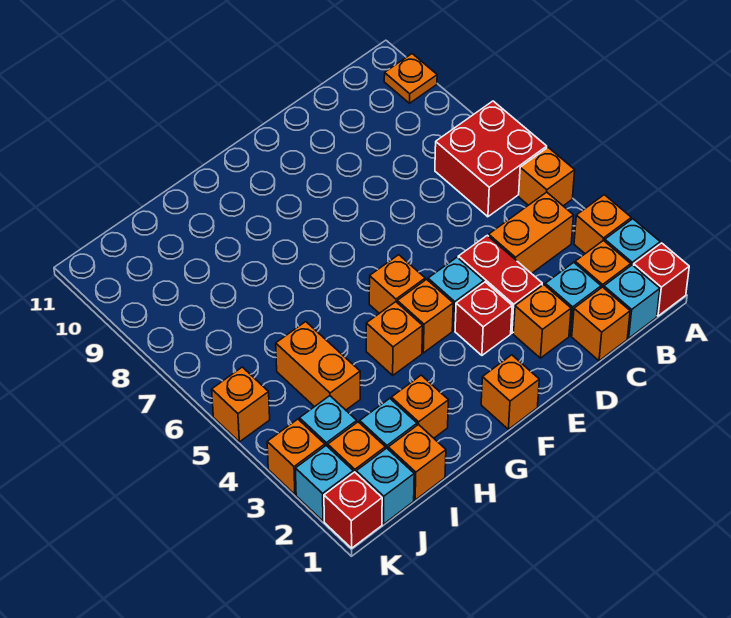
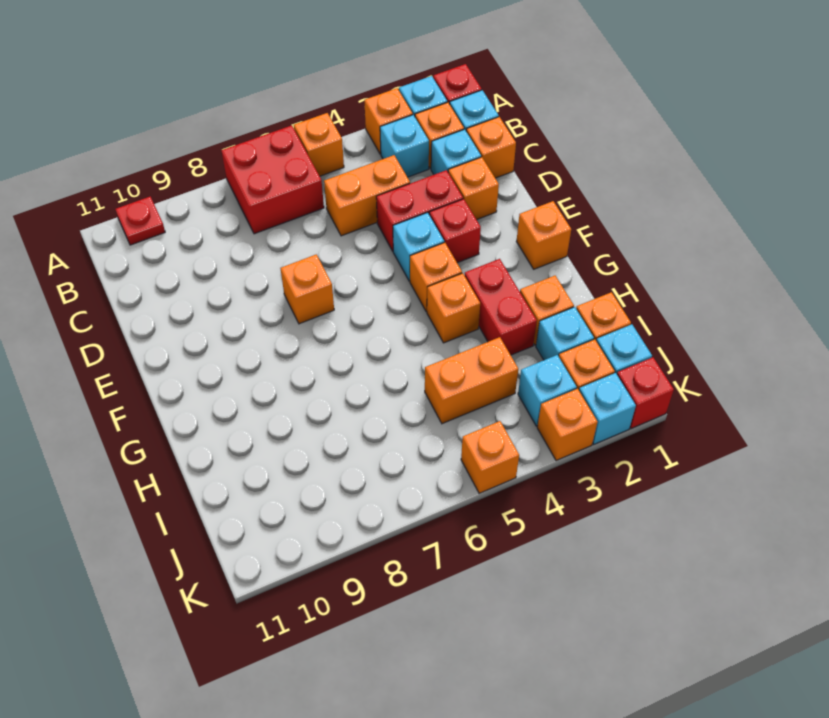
orange 1x1 plate [384,54,437,103] -> red 1x1 plate [115,197,165,245]
none -> cyan 1x1 brick [380,115,429,177]
orange 1x2 brick [489,192,574,274] -> orange 1x2 brick turned to [324,155,410,236]
orange 1x1 brick [369,255,425,313] -> orange 1x1 brick moved to [281,254,334,324]
none -> red 1x2 brick [465,259,537,355]

